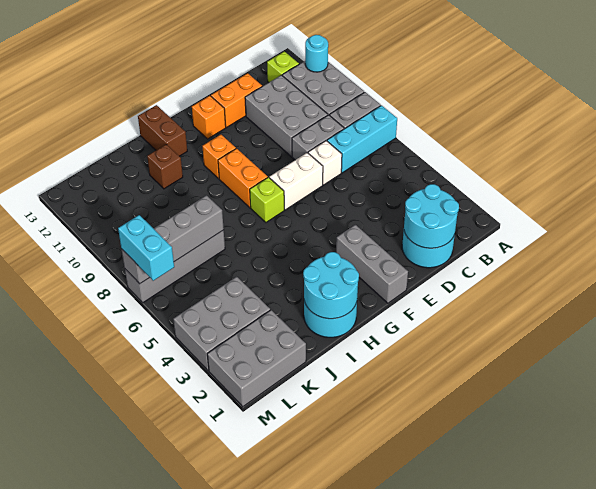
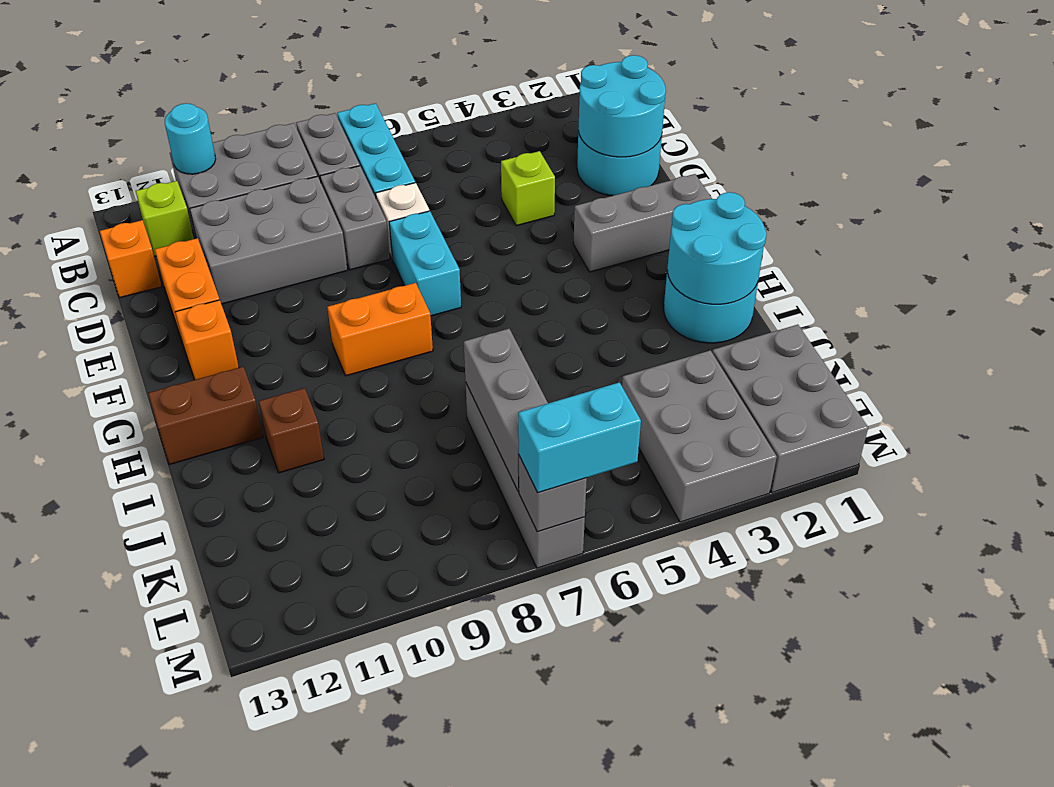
white 1x2 brick [269,153,323,210] -> cyan 1x2 brick [389,211,461,316]
lime 1x1 brick [250,177,284,222] -> lime 1x1 brick moved to [501,151,555,226]
orange 1x1 brick [202,135,236,178] -> orange 1x1 brick moved to [100,220,162,298]

